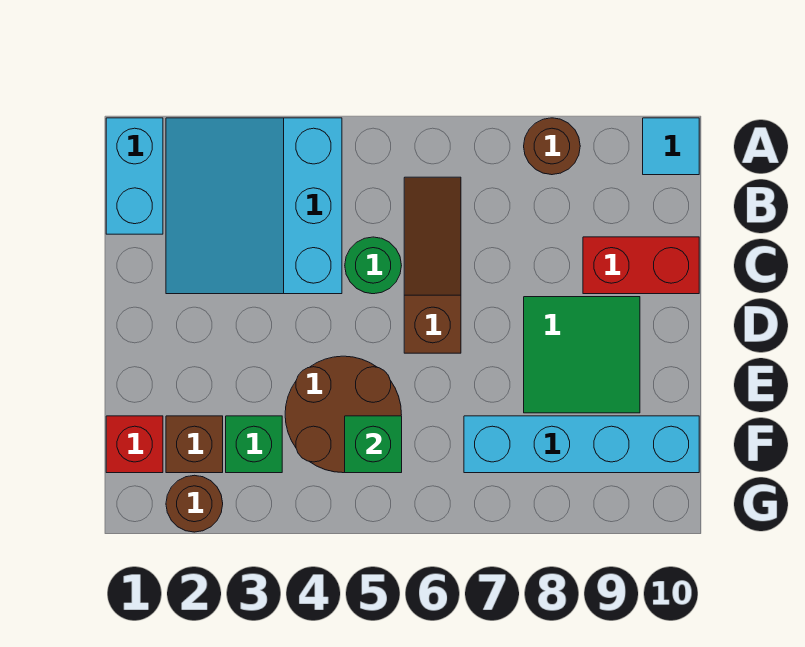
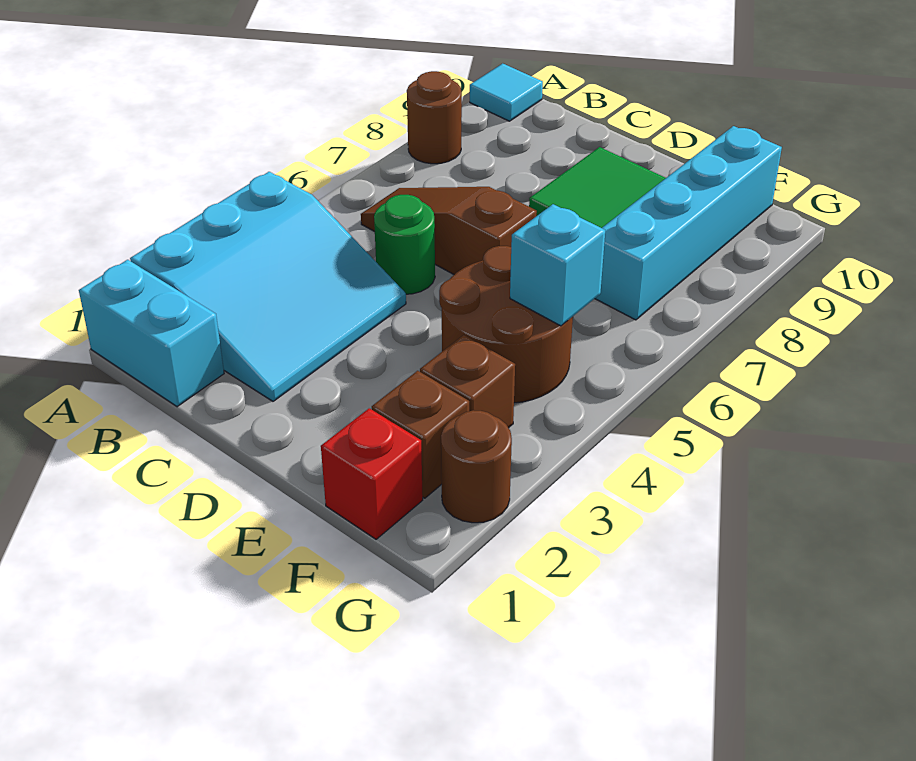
cyan 3x3 slope [166,118,342,294] -> cyan 3x3 slope turned to [130,172,406,401]
red 1x2 brick [583,237,699,294] -> none
green 1x1 brick [226,416,282,473] -> brown 1x1 brick [420,335,515,428]
green 1x1 brick [345,416,402,473] -> cyan 1x1 brick [510,204,605,326]

